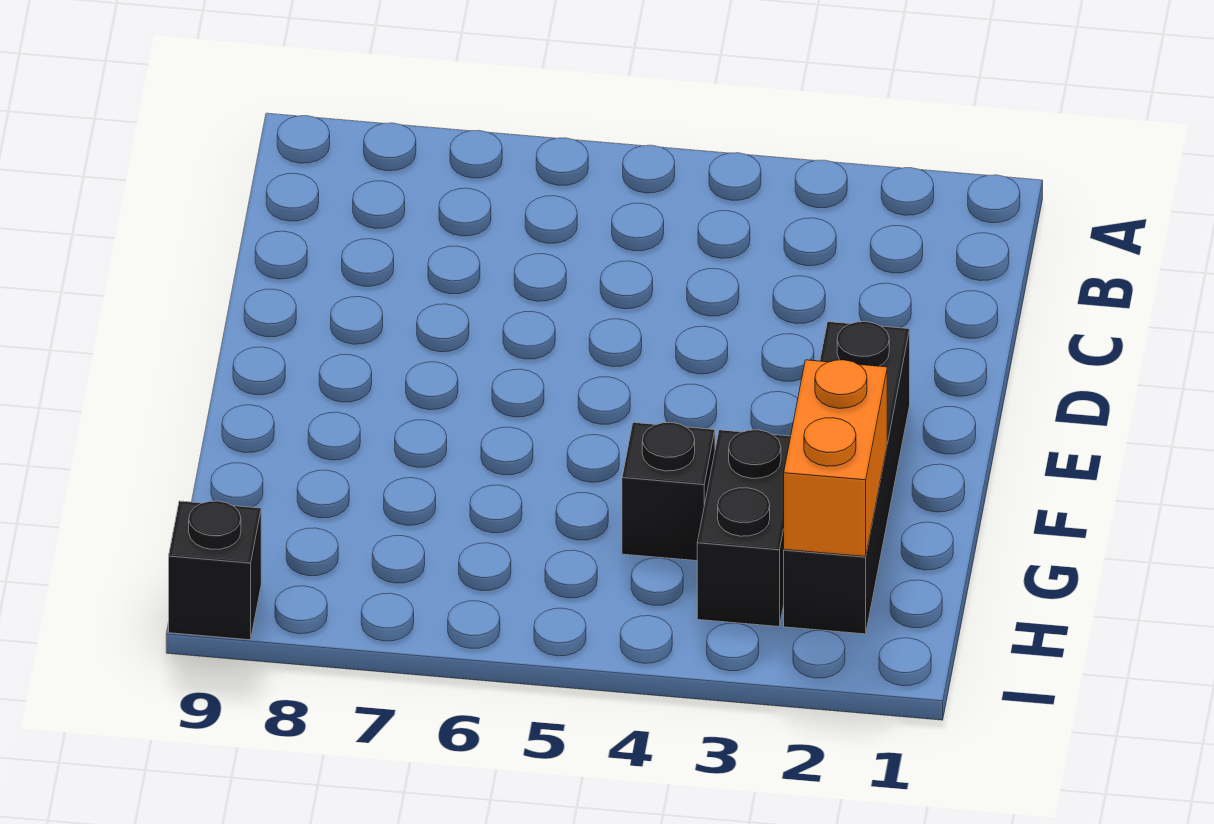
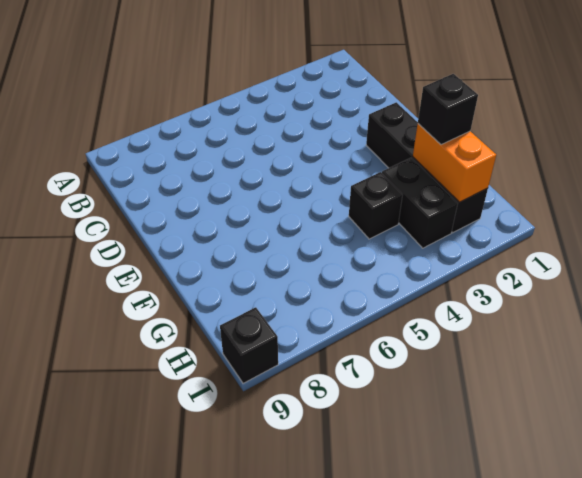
none -> black 1x1 brick [418,74,478,145]

